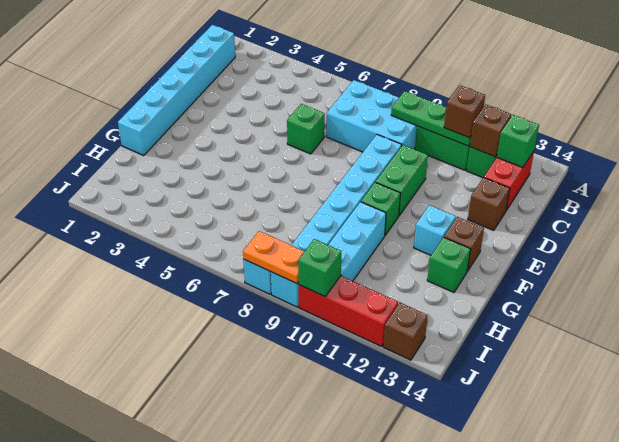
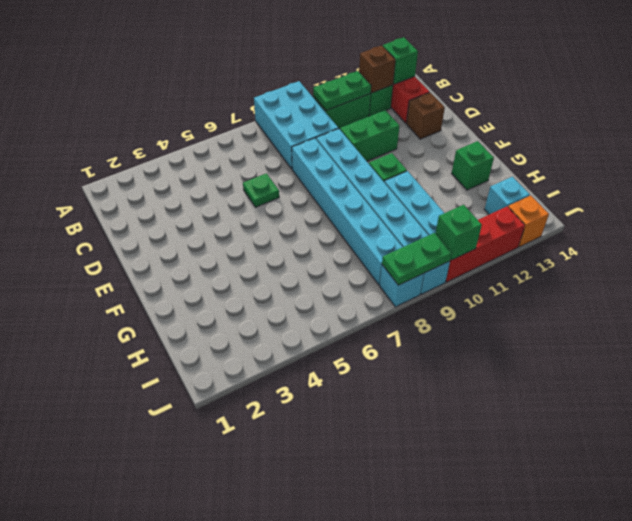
cyan 1x6 brick [118,25,235,156] -> cyan 1x6 brick moved to [292,138,402,285]
cyan 2x3 brick [326,80,417,152] -> cyan 2x3 brick turned to [254,81,338,169]
green 1x3 plate [391,91,471,146] -> green 1x2 plate [313,71,371,110]
brown 1x1 brick [444,85,485,138] -> none
green 1x1 brick [287,104,325,154] -> green 1x1 plate [243,173,279,207]
green 1x2 brick [376,145,428,216] -> green 1x2 brick turned to [340,110,400,161]
cyan 1x1 brick [414,205,456,255] -> cyan 1x1 brick moved to [484,177,530,214]
brown 1x1 brick [444,217,484,271] -> none
orange 1x2 plate [243,231,305,284] -> green 1x2 plate [382,233,452,285]
brown 1x1 brick [383,303,428,360] -> orange 1x1 brick [508,196,549,247]

